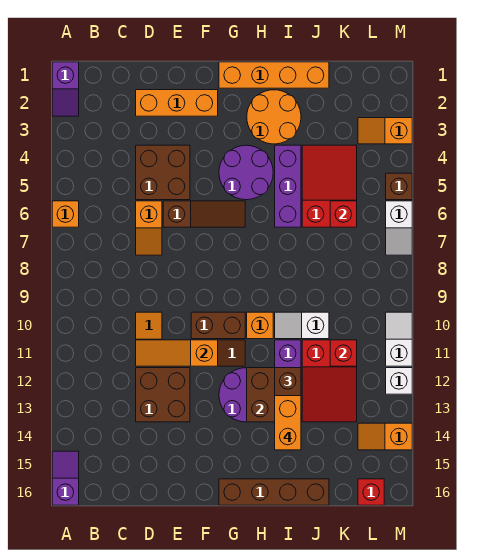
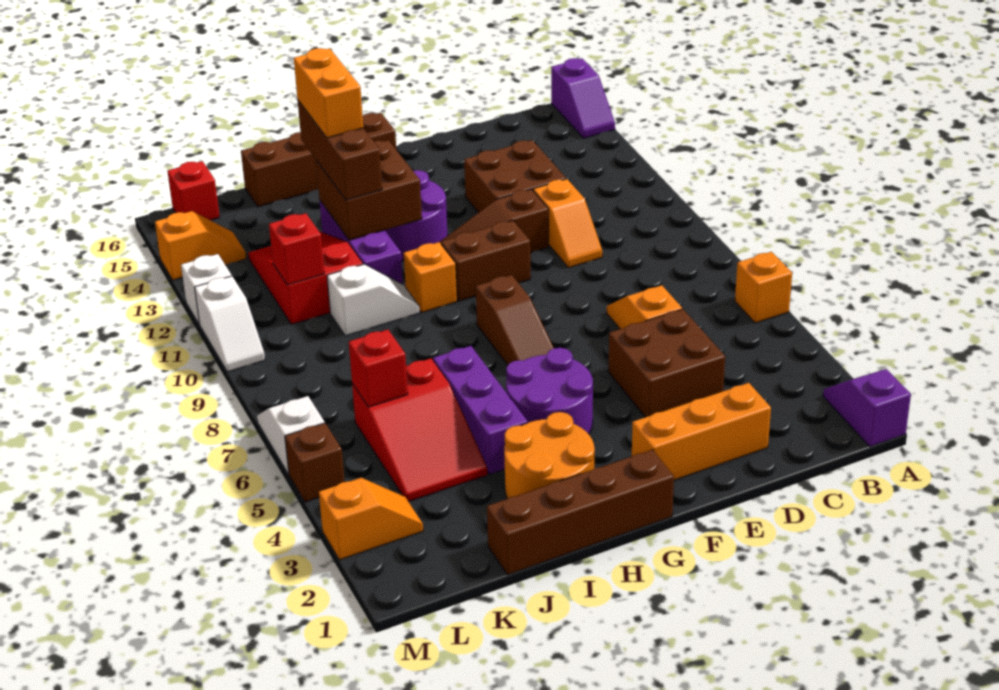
orange 1x3 slope [136,340,218,366] -> none
brown 1x3 slope [163,201,245,227] -> brown 1x3 slope turned to [476,275,554,365]
orange 1x4 brick [219,62,329,88] -> brown 1x4 brick [487,450,674,575]

